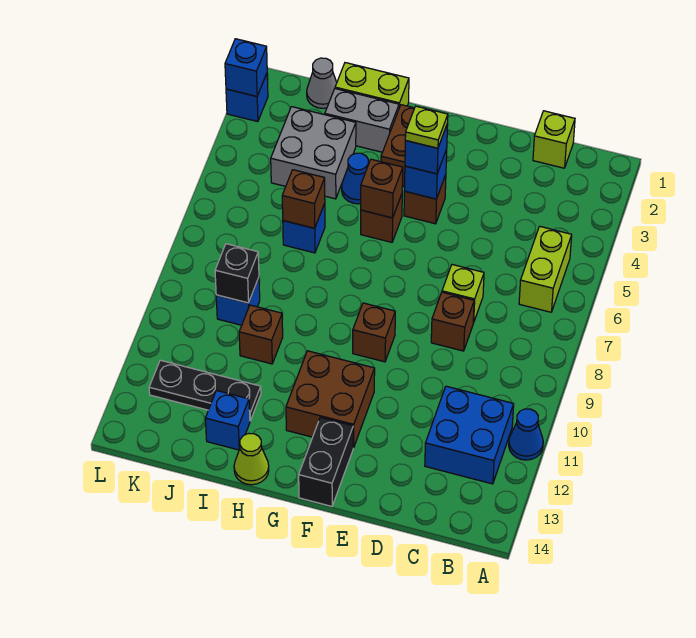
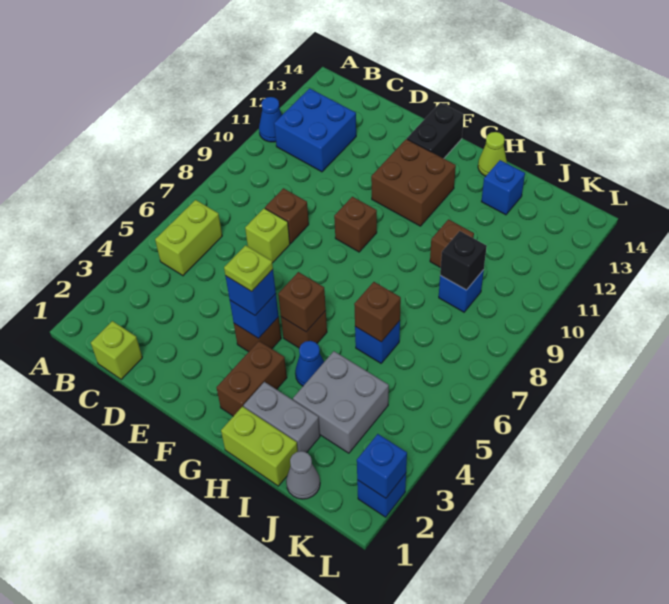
black 1x3 plate [149,360,261,421] -> none

